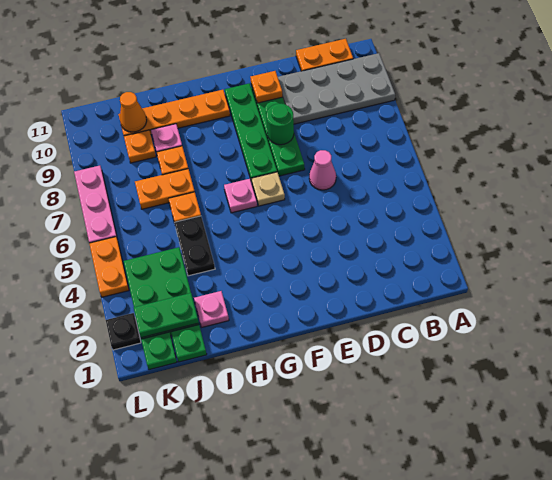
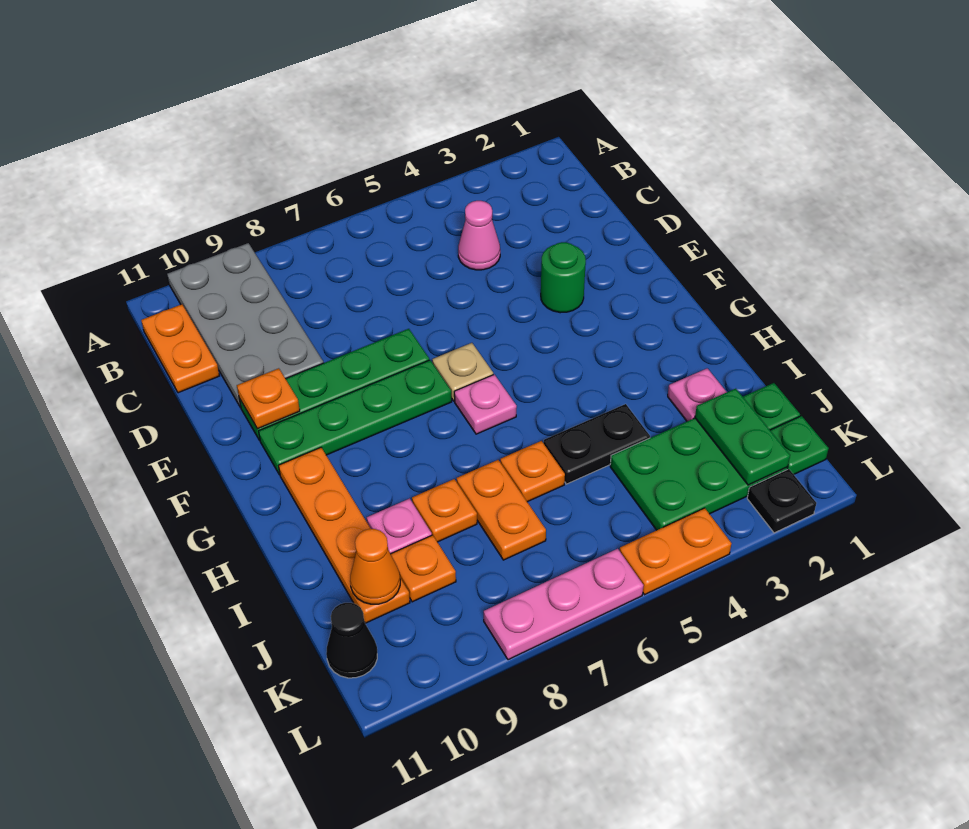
pink 1x1 cone [309,150,336,190] -> pink 1x1 cone moved to [458,201,500,270]
green 1x1 round brick [266,104,294,145] -> green 1x1 round brick moved to [541,242,586,313]
none -> black 1x1 cone [326,603,377,678]

